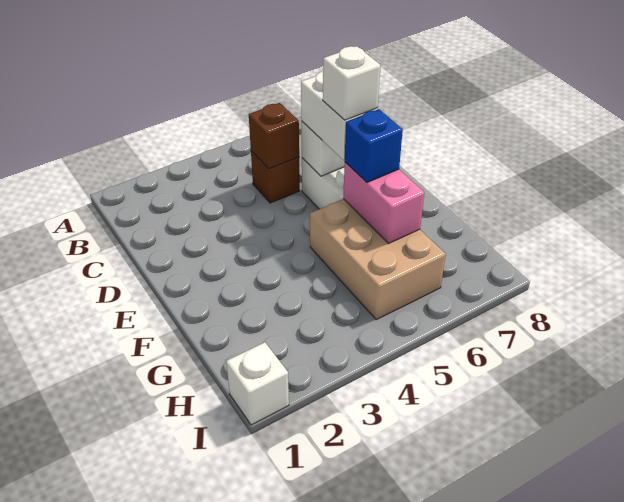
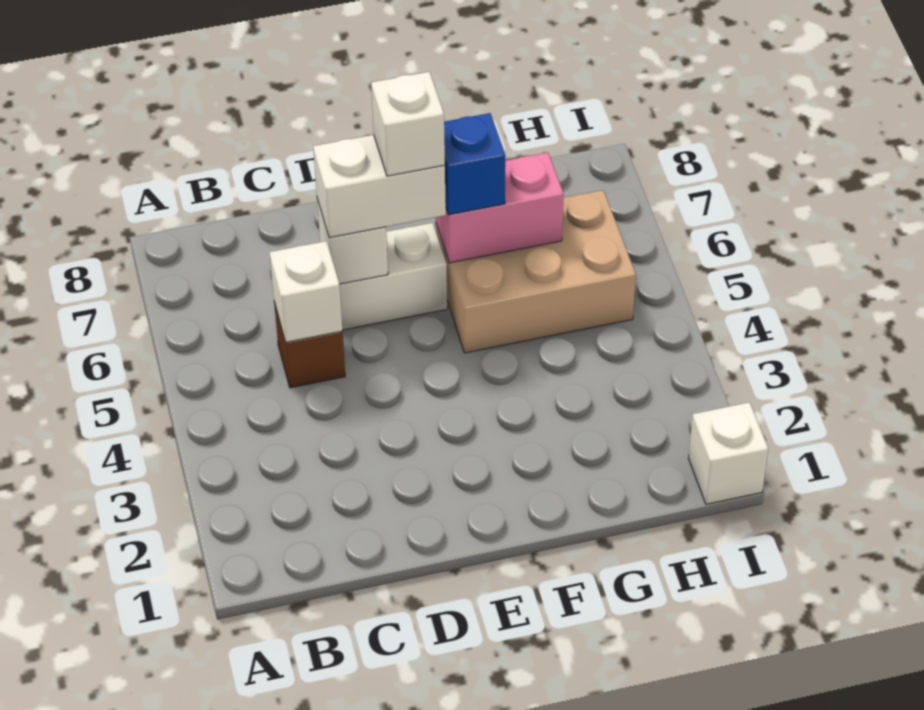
brown 1x1 brick [249,103,299,169] -> white 1x1 brick [269,241,342,342]

